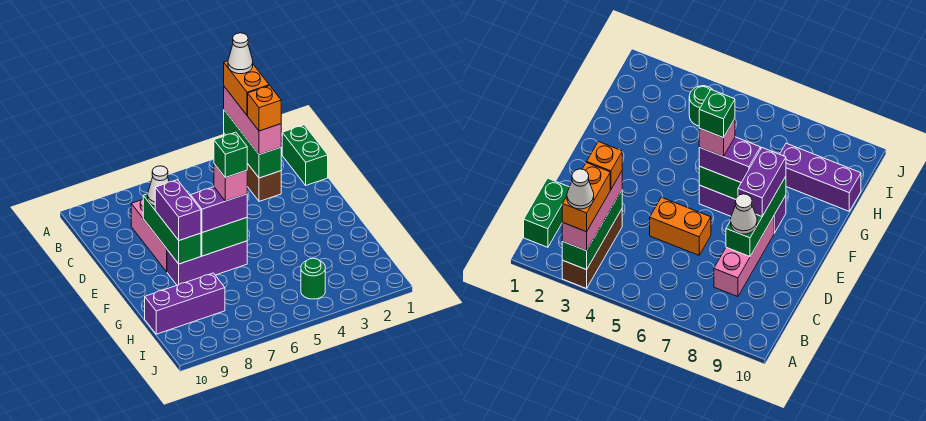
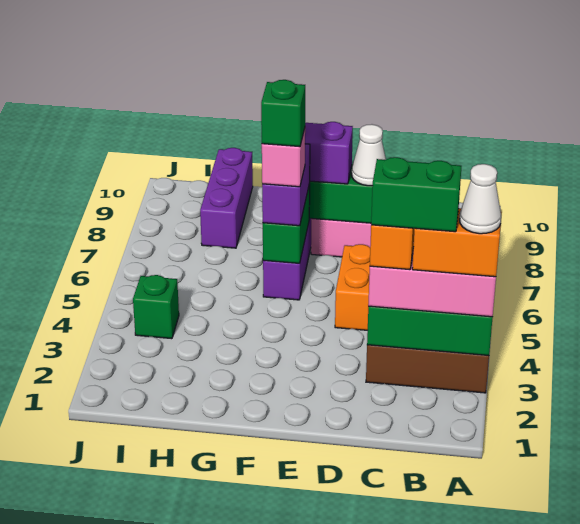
green 1x2 brick [282,125,328,185] -> green 1x2 brick moved to [371,157,461,232]
green 1x1 round brick [301,258,325,299] -> green 1x1 brick [133,275,179,339]

